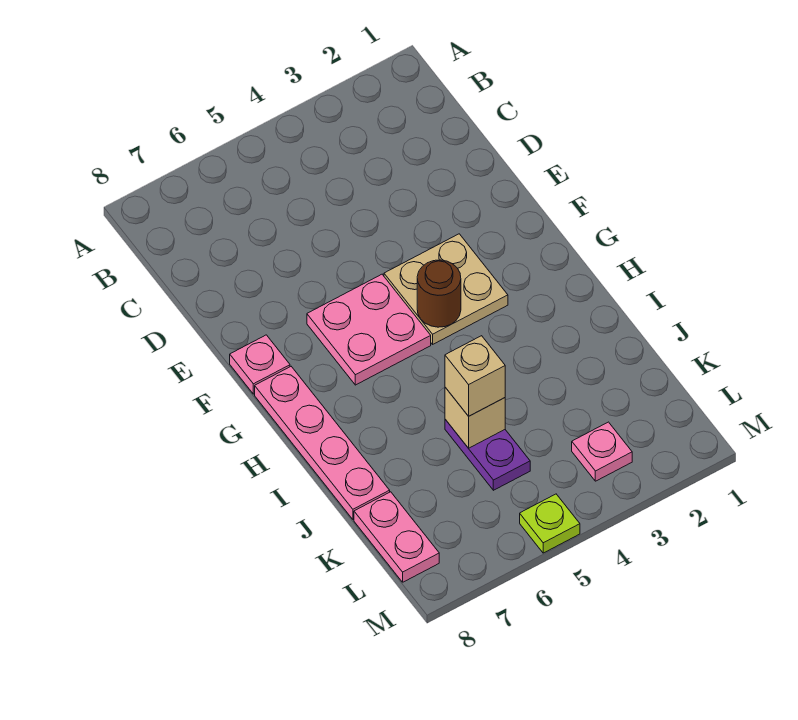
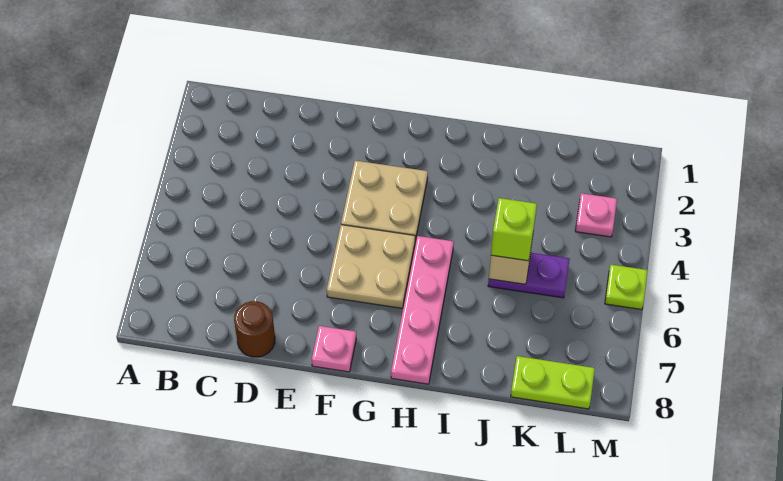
pink 2x2 plate [307,274,431,385] -> tan 2x2 plate [327,225,415,308]
brown 1x1 round brick [417,260,461,327] -> brown 1x1 round brick moved to [234,301,275,357]
pink 1x4 plate [255,367,390,520] -> pink 1x4 plate turned to [391,236,454,384]
tan 1x1 brick [445,336,505,416] -> lime 1x1 brick [491,198,537,261]
pink 1x2 plate [354,492,439,582] -> lime 1x2 plate [511,356,595,409]

